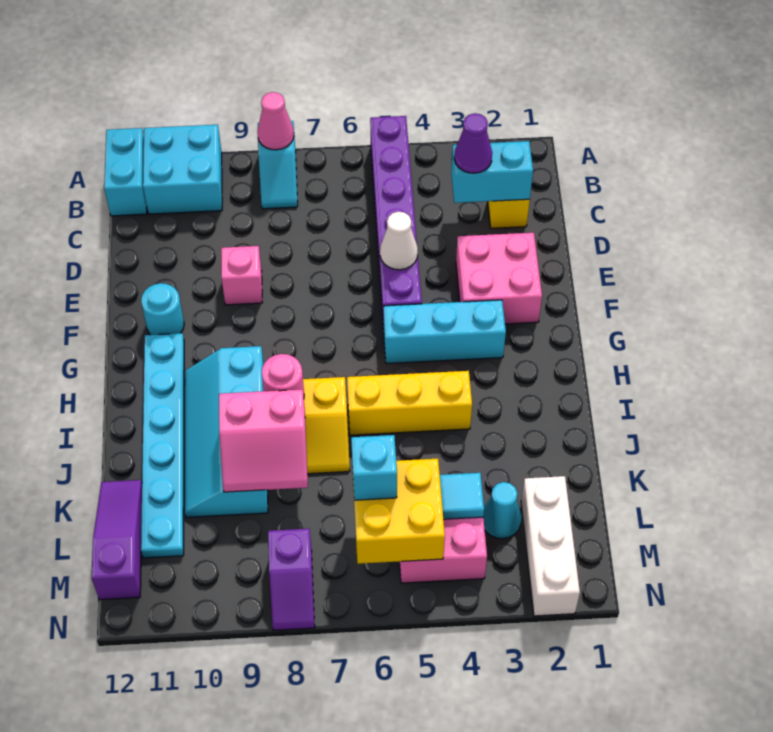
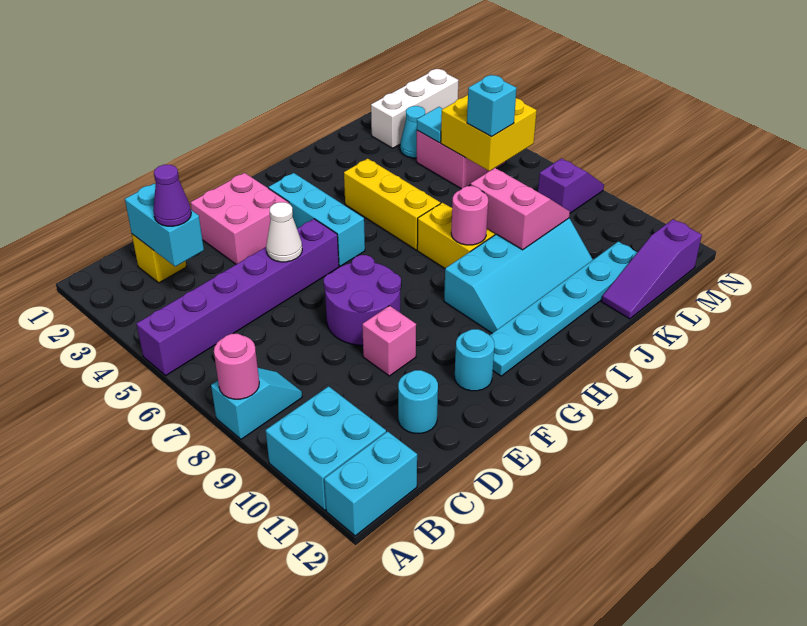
pink 1x1 cone [257,92,294,150] -> pink 1x1 round brick [214,334,259,399]
none -> cyan 1x1 round brick [398,370,438,433]
none -> purple 2x2 round brick [324,255,401,345]

